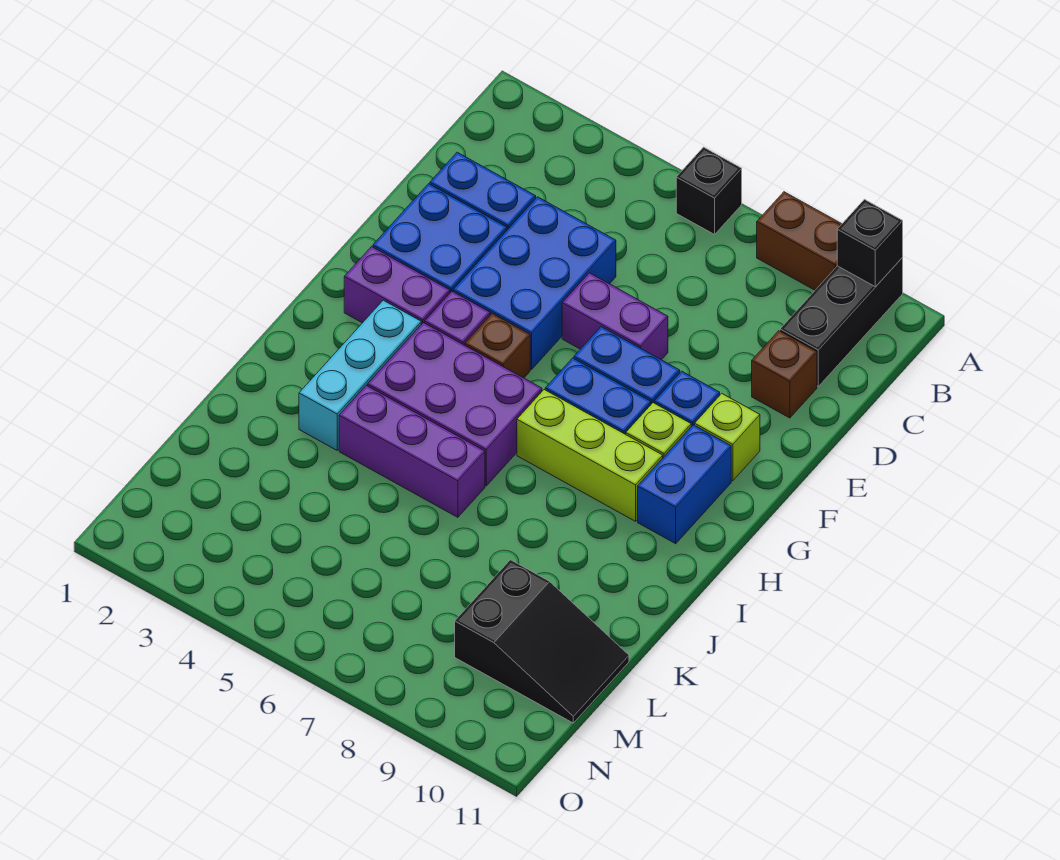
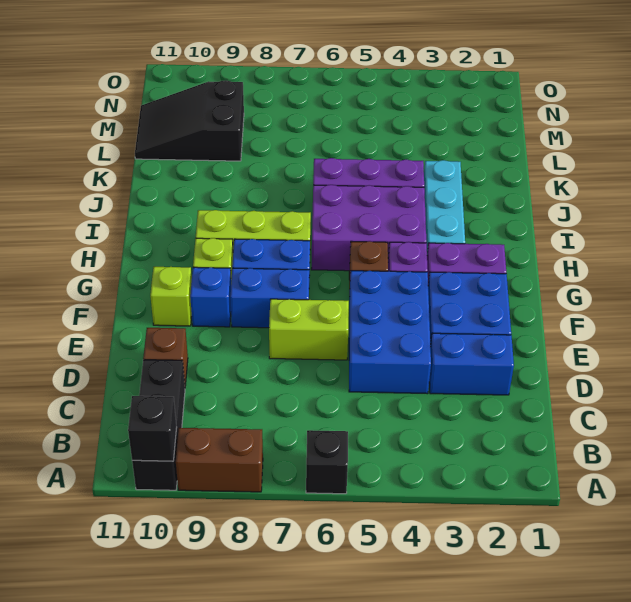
purple 1x2 brick [562,273,668,360] -> lime 1x2 brick [269,299,349,360]
blue 1x2 brick [638,425,731,544] -> none

